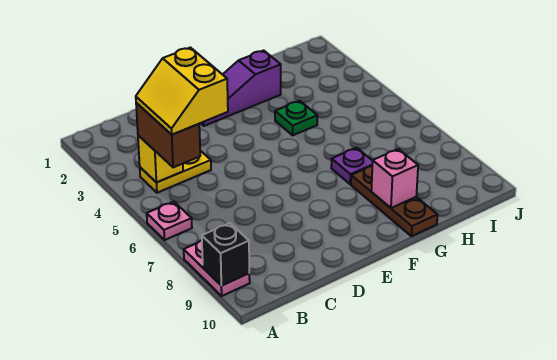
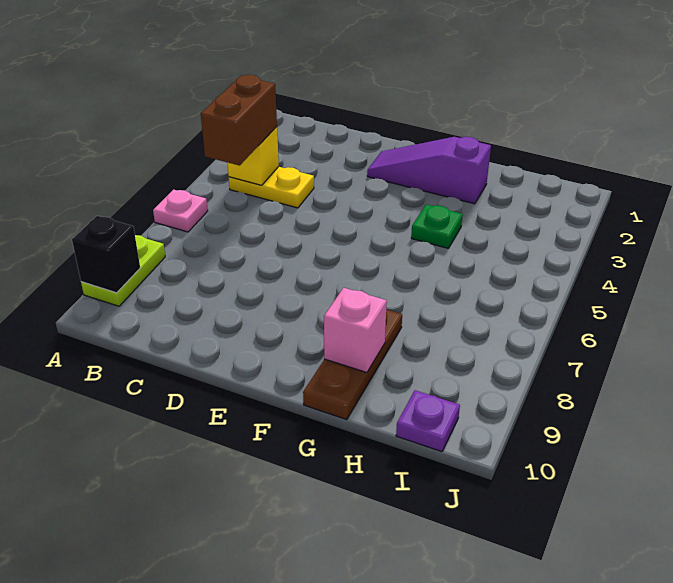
pink 1x2 plate [184,240,250,296] -> lime 1x2 plate [81,235,165,306]
yellow 2x2 slope [136,48,228,135] -> none
purple 1x1 plate [331,148,373,184] -> purple 1x1 plate moved to [396,390,460,452]

